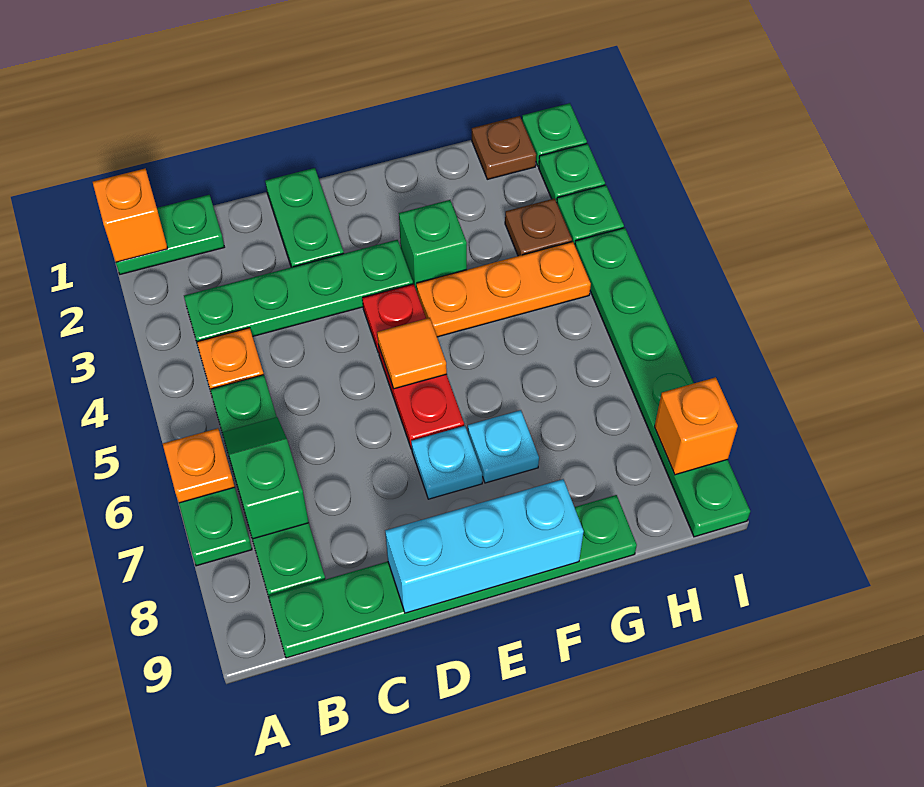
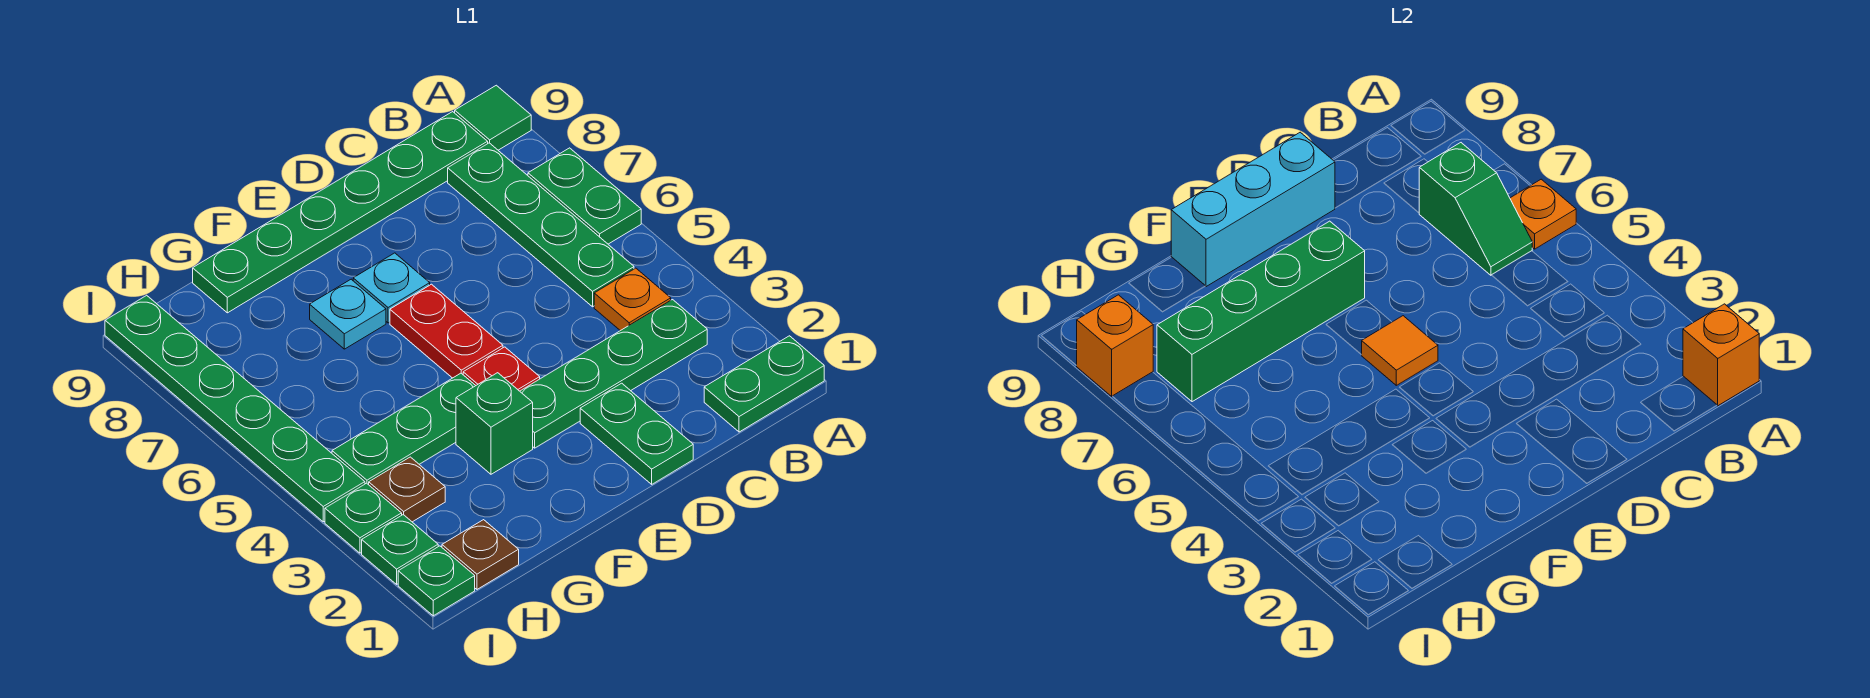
none -> green 1x1 tile [455,85,531,150]
none -> green 1x4 brick [1157,221,1365,402]
orange 1x3 plate [416,242,591,337] -> green 1x3 plate [332,373,476,485]

